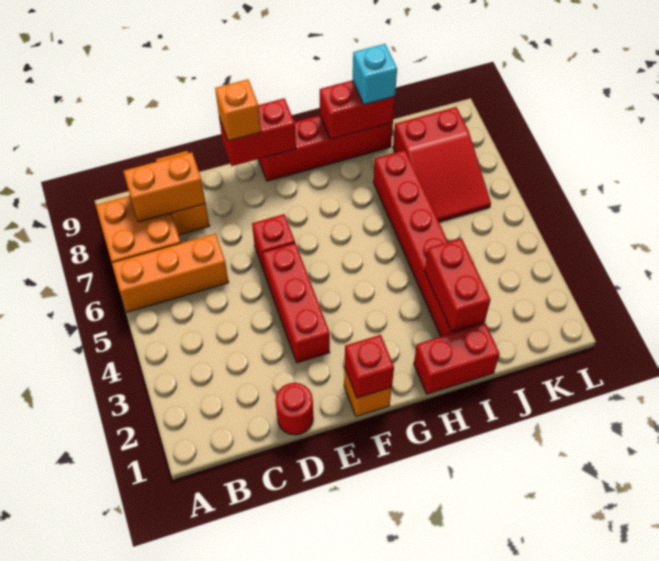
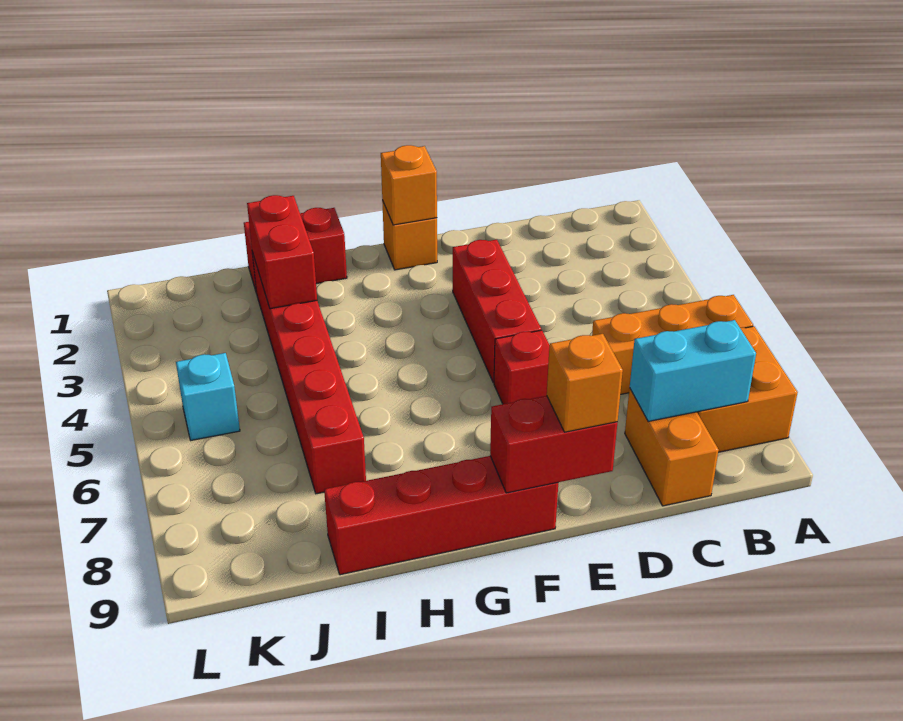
orange 1x2 brick [124,152,205,222] -> cyan 1x2 brick [630,320,756,422]
red 1x1 round brick [275,383,313,435] -> none
red 1x1 brick [345,335,394,398] -> orange 1x1 brick [381,145,437,225]
red 1x2 brick [320,80,395,139] -> none
cyan 1x1 brick [353,44,397,104] -> cyan 1x1 brick moved to [176,353,240,440]
red 2x3 slope [393,107,491,222] -> none

